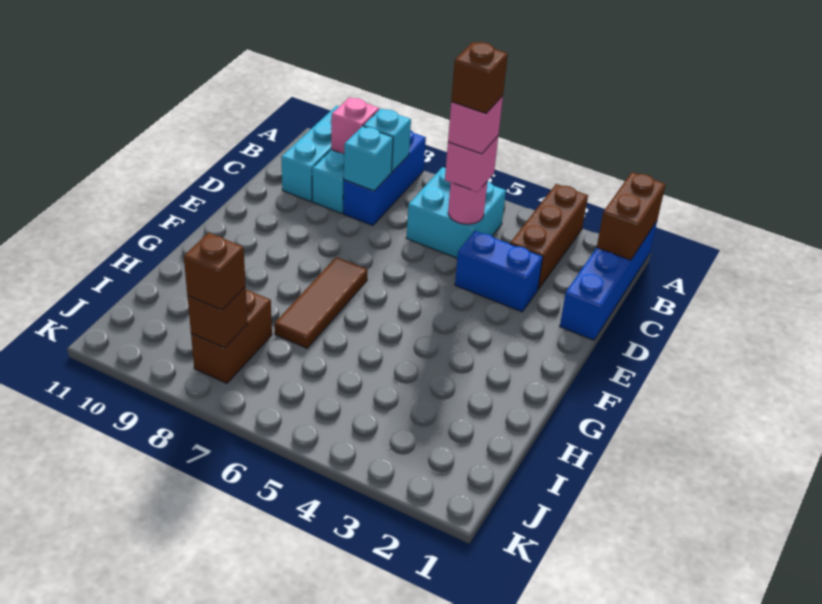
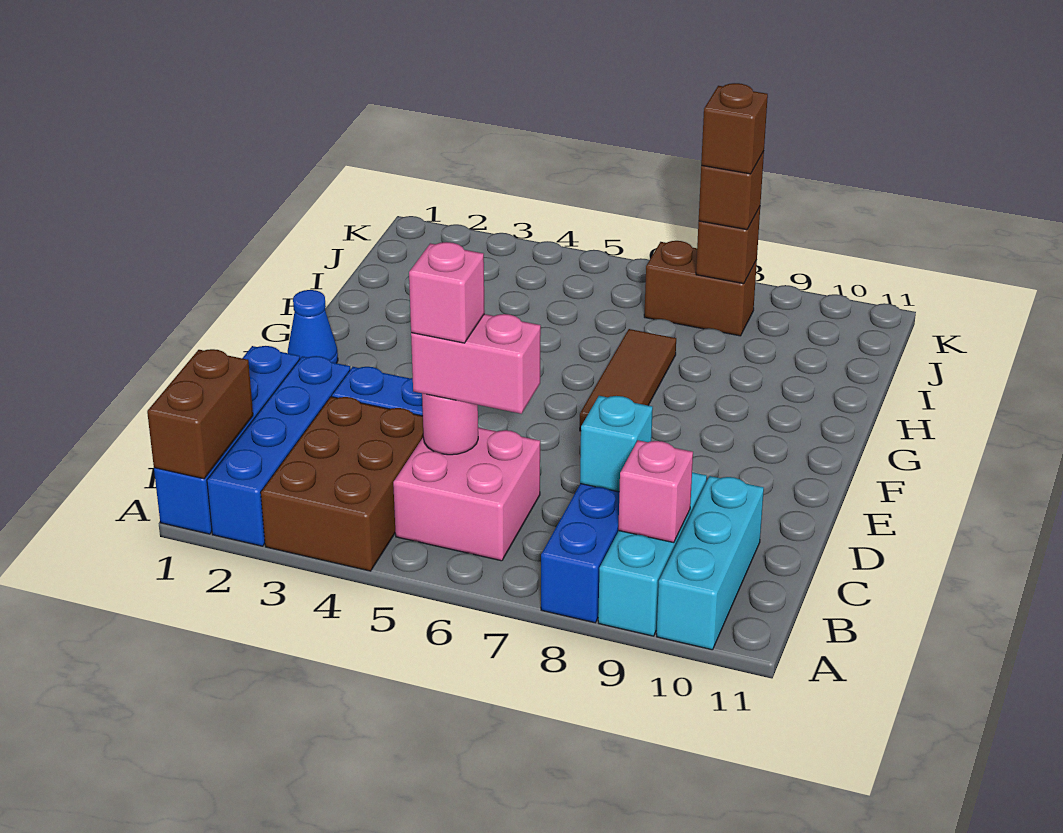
none -> blue 1x4 brick [207,356,350,546]
brown 1x3 brick [510,184,588,289] -> brown 2x3 brick [261,397,423,571]
cyan 2x2 brick [406,167,506,258] -> pink 2x2 brick [393,428,540,561]
cyan 1x1 brick [363,109,411,172] -> none
pink 1x1 brick [445,136,498,192] -> pink 1x2 brick [411,314,541,414]
brown 1x1 brick [451,42,508,114] -> brown 1x1 brick moved to [701,83,768,174]
none -> blue 1x1 cone [288,290,338,363]
brown 1x2 brick [191,290,272,383] -> brown 1x2 brick turned to [644,241,757,336]

